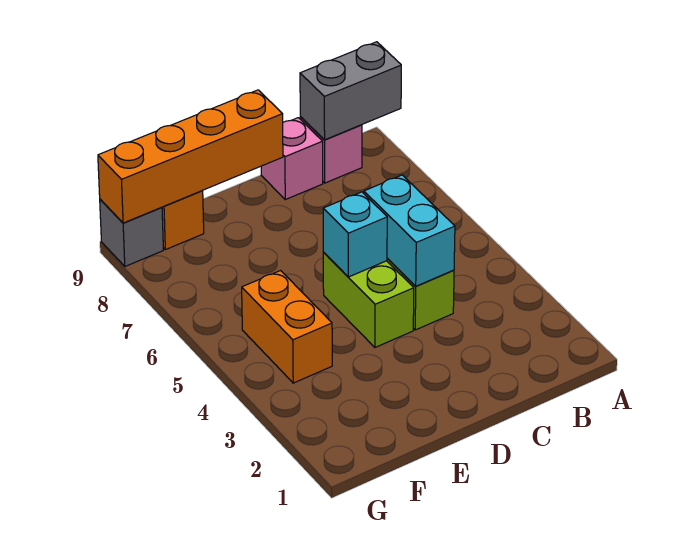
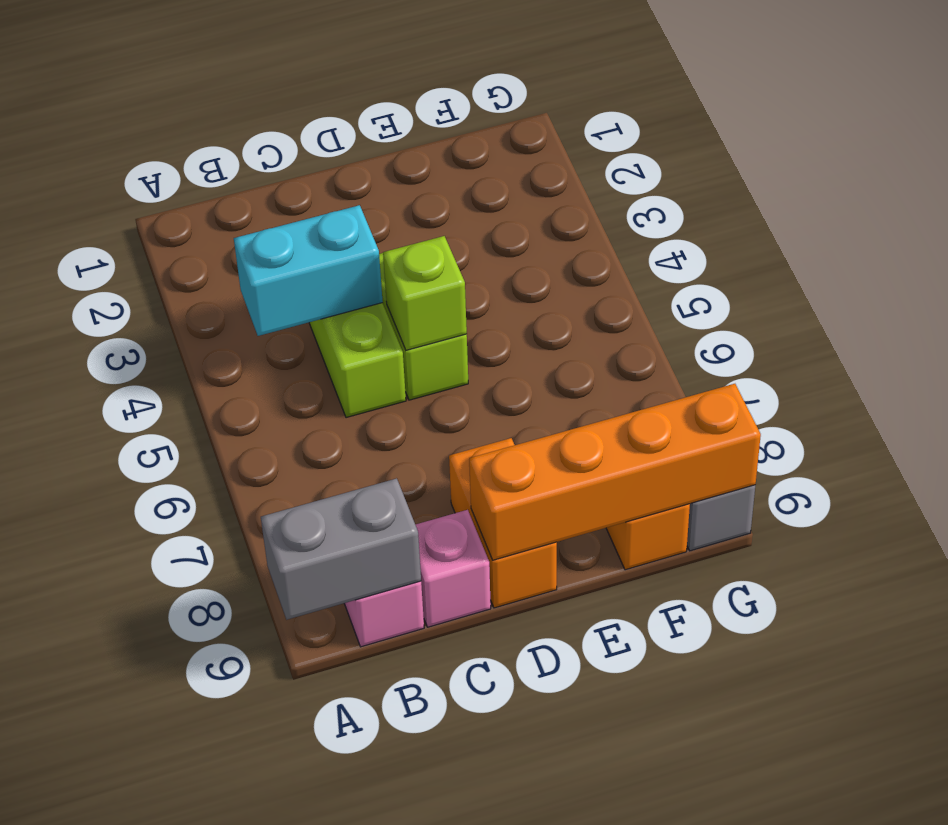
cyan 1x2 brick [364,175,455,286] -> cyan 1x2 brick turned to [234,205,383,336]
cyan 1x1 brick [323,192,387,277] -> lime 1x1 brick [383,236,467,350]
orange 1x2 brick [242,271,332,383] -> orange 1x2 brick moved to [449,438,557,608]

